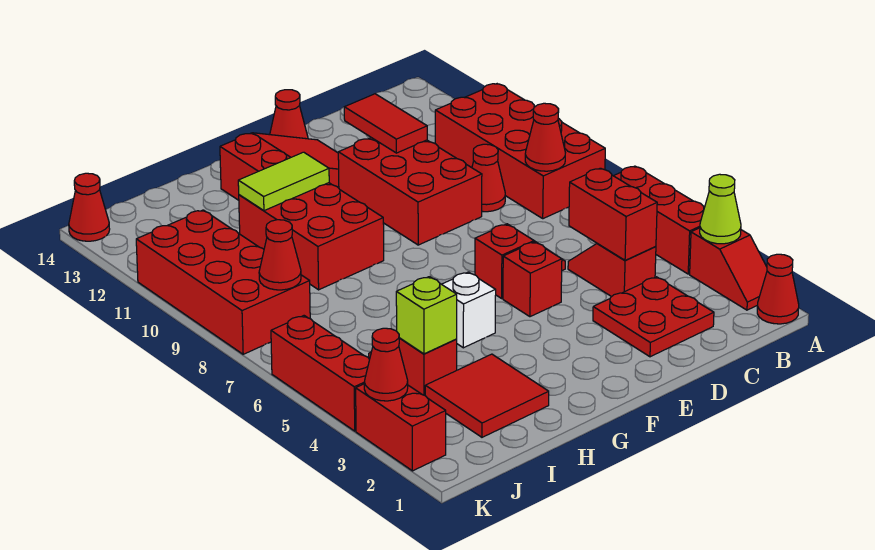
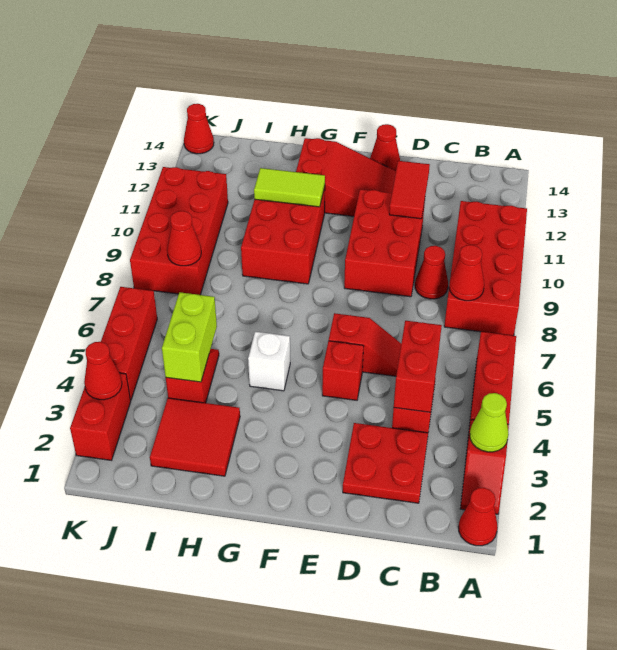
lime 1x1 brick [396,277,457,354] -> lime 1x2 brick [162,292,217,382]

